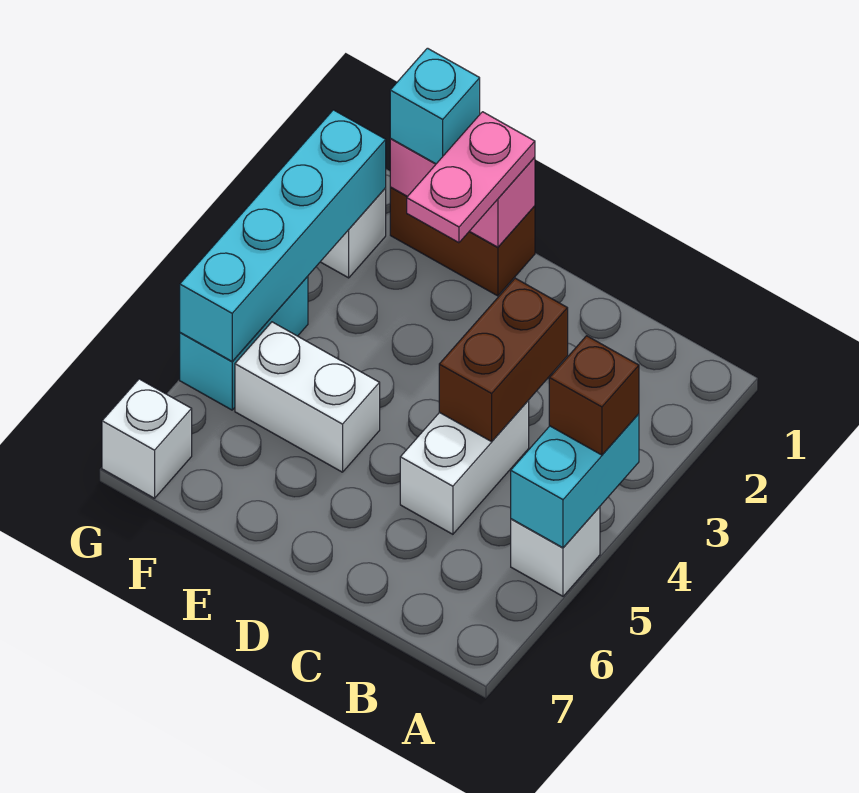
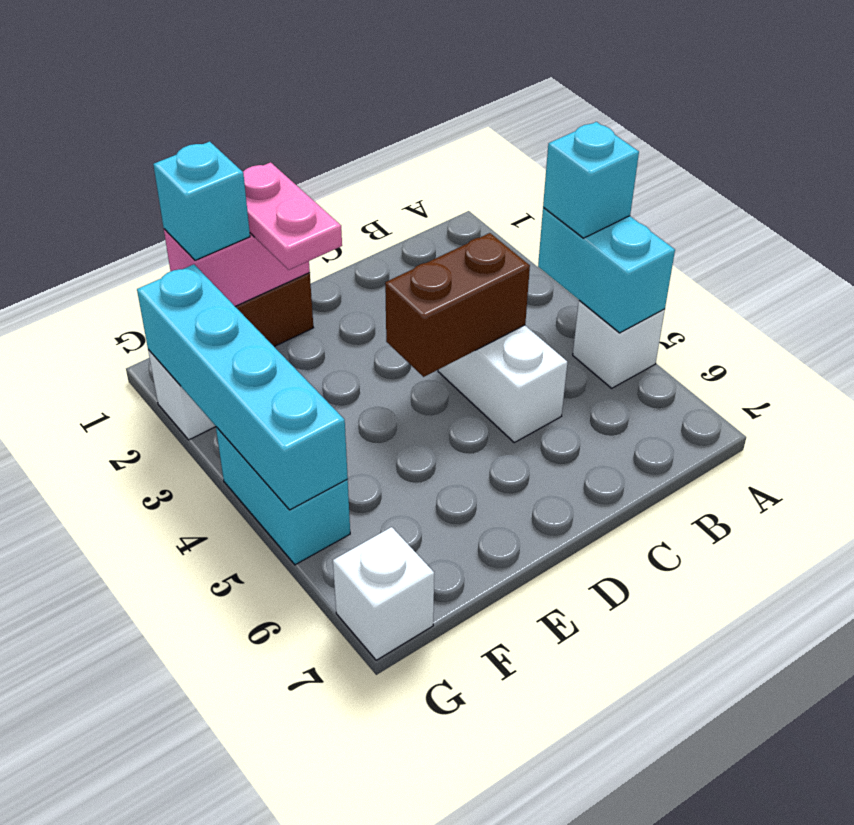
brown 1x1 brick [549,336,639,455] -> cyan 1x1 brick [543,122,639,238]
brown 1x2 brick [439,278,568,442] -> brown 1x2 brick turned to [385,233,530,377]
white 1x2 brick [235,322,380,472] -> none

